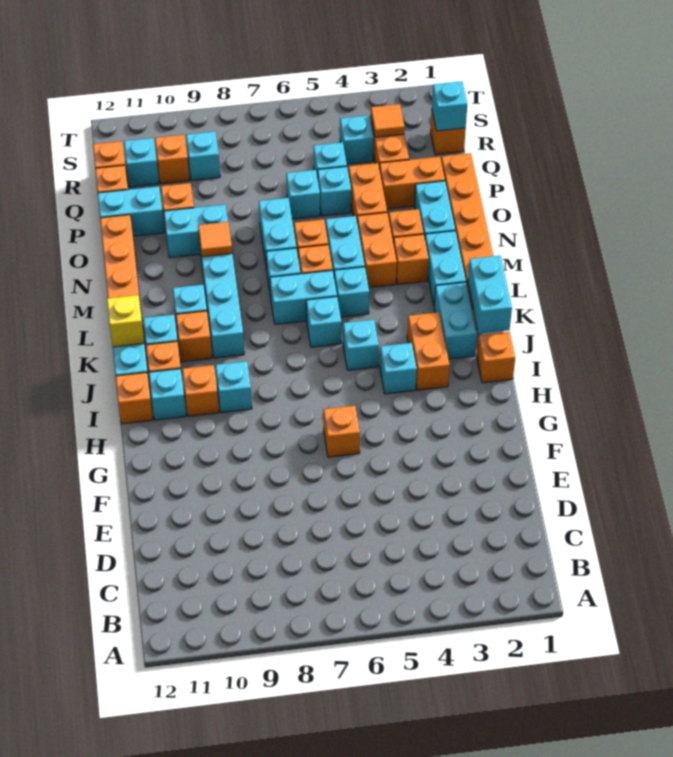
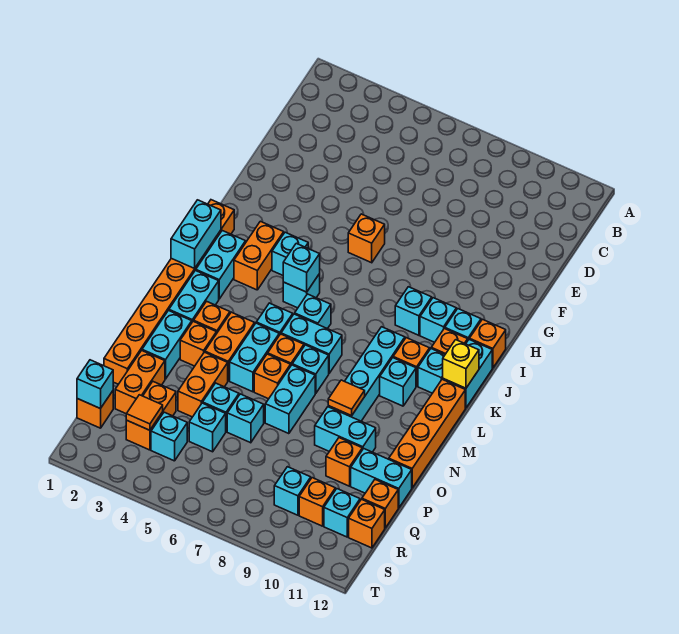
orange 1x1 brick [182,365,219,416] -> cyan 1x1 brick [420,298,456,342]
none -> cyan 1x1 brick [283,243,320,292]
orange 1x2 brick [380,157,445,209] -> orange 1x2 brick turned to [115,351,165,414]

